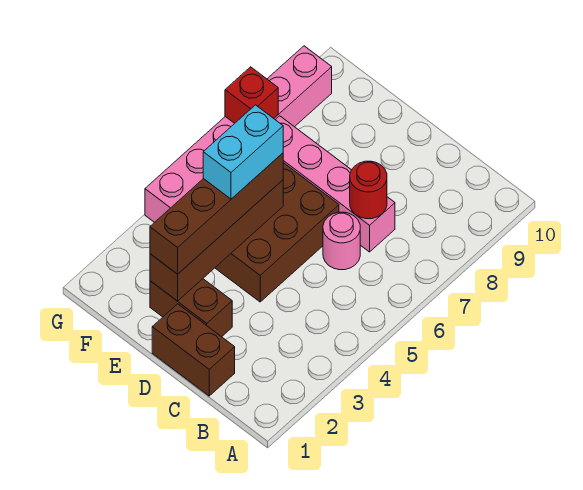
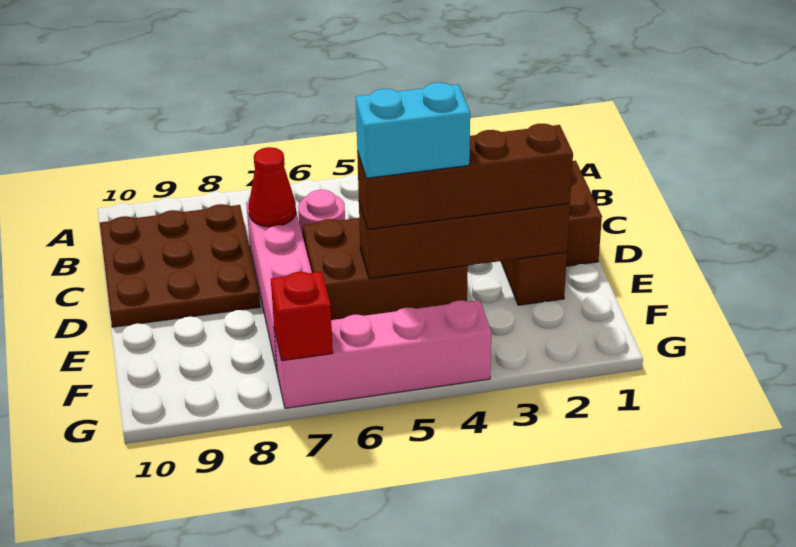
none -> brown 3x3 plate [100,204,260,327]
red 1x1 round brick [350,161,387,219] -> red 1x1 cone [249,147,296,227]
pink 1x6 brick [145,46,332,222] -> pink 1x4 brick [274,300,492,408]

